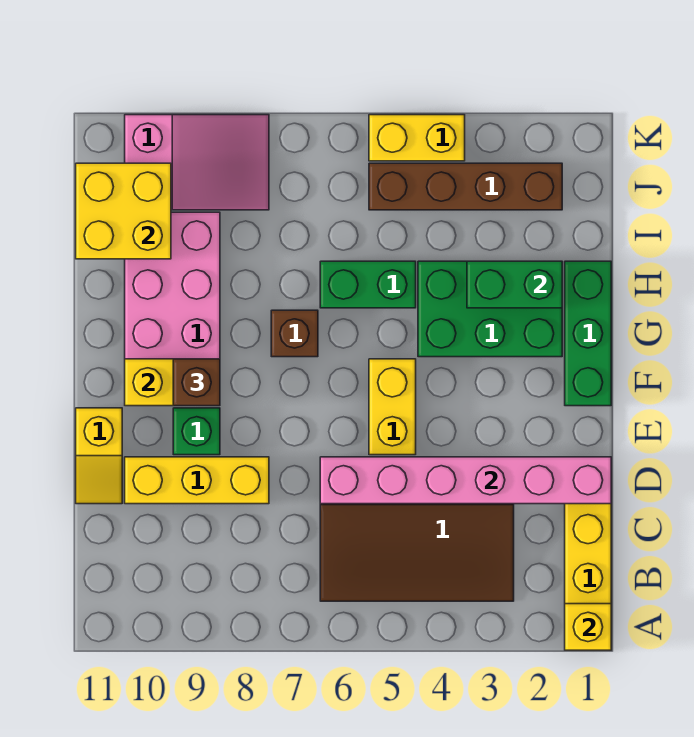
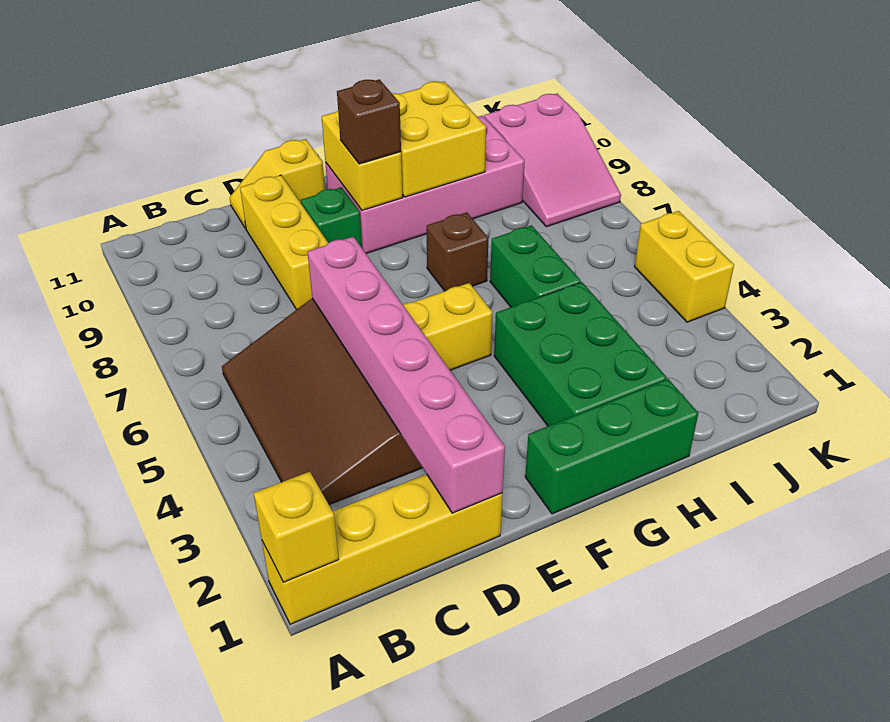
green 1x2 brick [467,261,562,308] -> none
yellow 2x2 brick [76,163,171,259] -> yellow 2x2 brick moved to [392,82,486,197]
brown 1x4 brick [369,163,562,210] -> none

